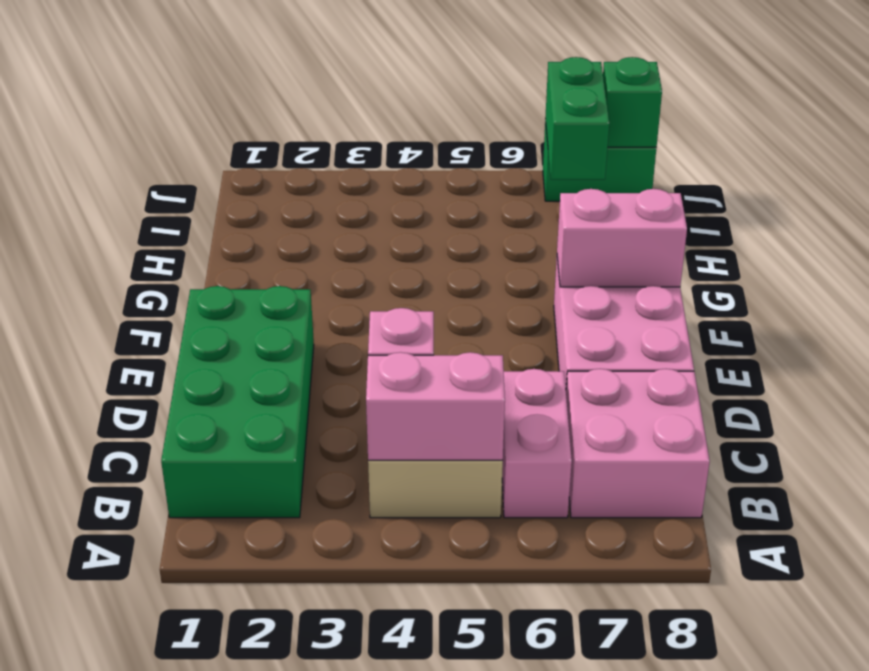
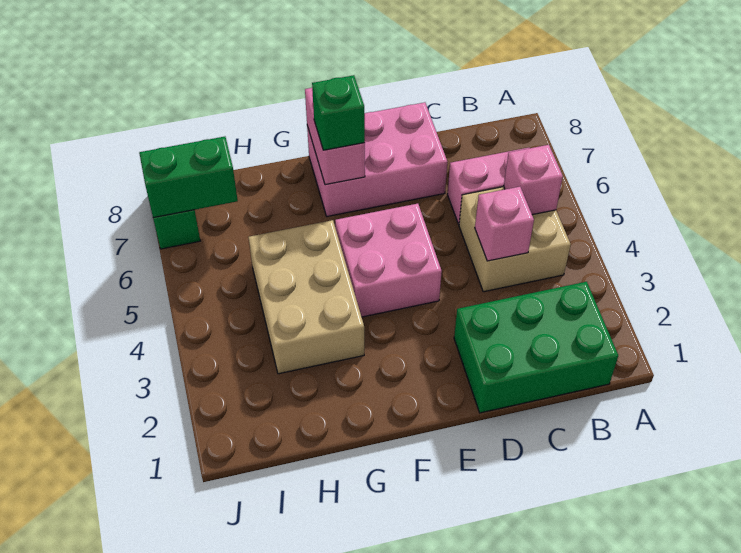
green 2x4 brick [161,286,314,518] -> green 2x3 brick [454,282,618,413]
pink 1x2 brick [366,352,505,460] -> pink 1x1 brick [504,145,563,215]
pink 2x2 brick [566,369,710,518] -> pink 2x2 brick moved to [335,204,442,317]
none -> tan 2x3 brick [248,220,364,374]
green 1x1 brick [603,57,662,147] -> green 1x1 brick moved to [312,75,365,150]

